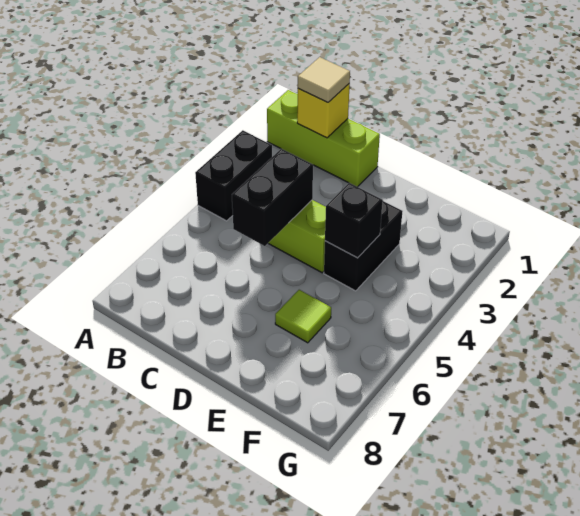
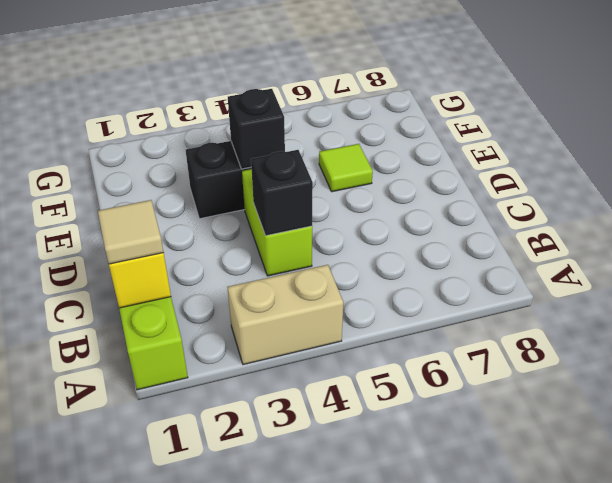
black 1x2 brick [195,130,272,221] -> tan 1x2 brick [228,265,343,365]
black 1x2 brick [232,149,313,246] -> black 1x1 brick [251,150,313,236]

